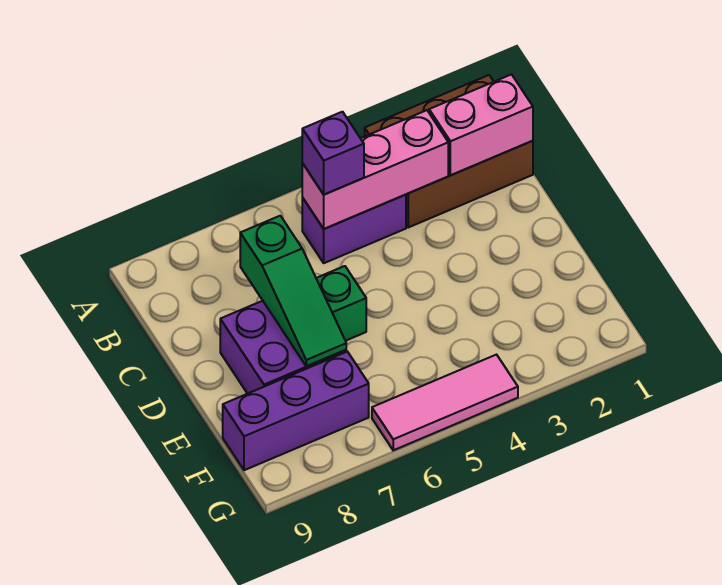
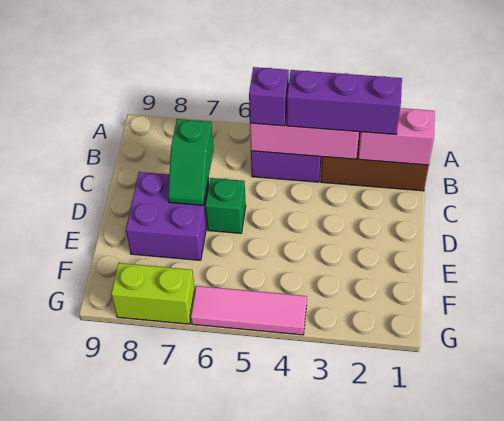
green 1x3 slope [240,216,346,366] -> green 1x2 slope [168,119,213,205]
purple 1x3 brick [223,352,369,470] -> purple 1x3 brick moved to [287,70,402,135]
none -> lime 1x2 brick [111,263,195,324]

